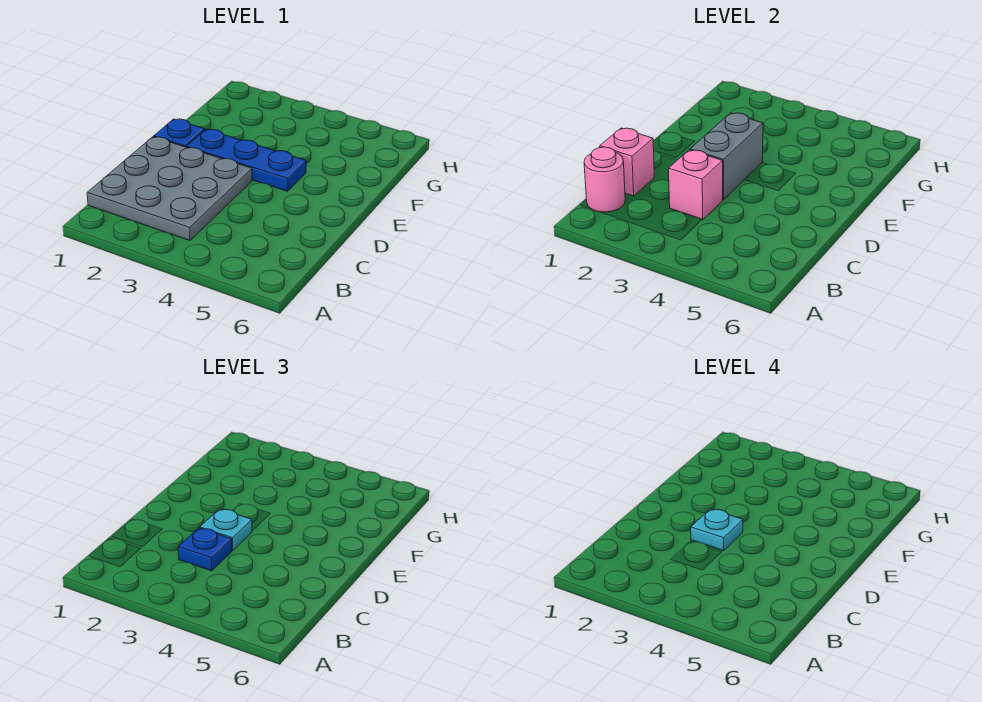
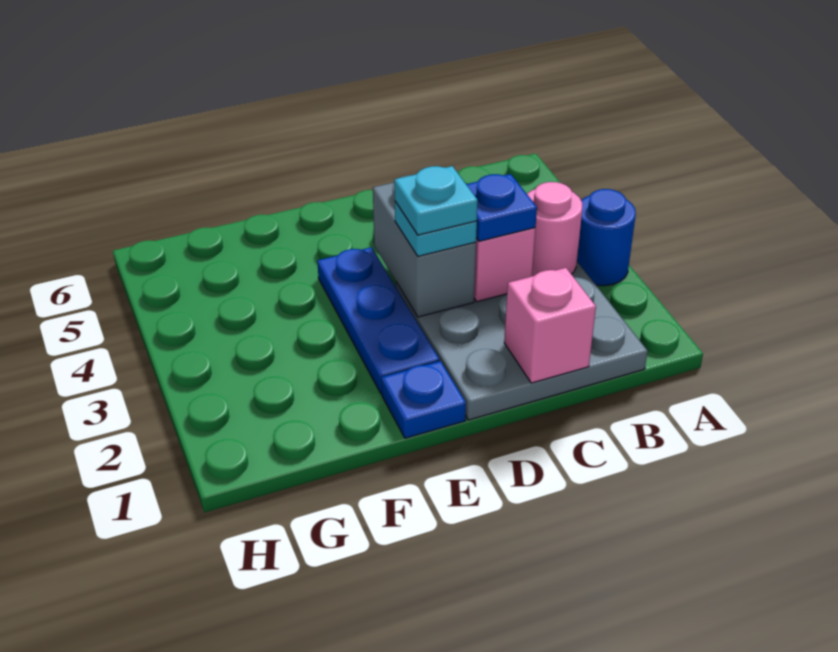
none -> blue 1x1 round brick [577,189,636,286]
pink 1x1 round brick [584,147,625,212] -> pink 1x1 round brick moved to [527,182,582,276]
grey 1x2 brick [690,113,763,200] -> grey 1x2 brick turned to [373,175,476,317]

